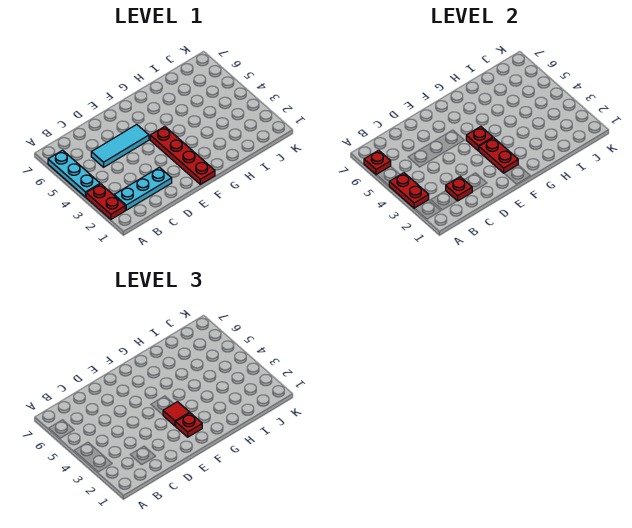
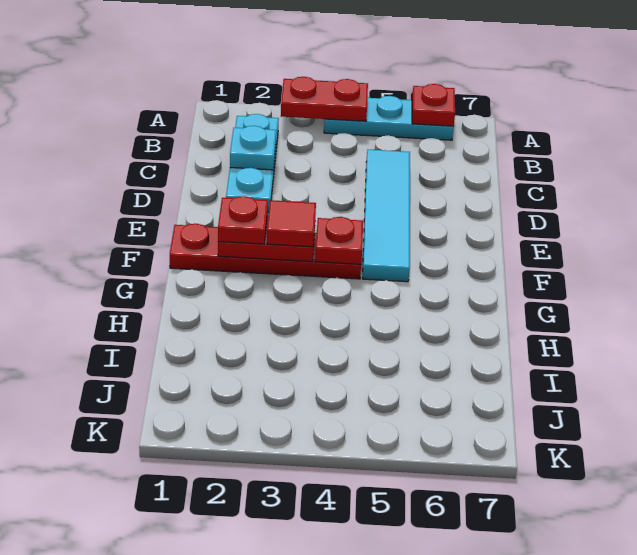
red 1x2 plate [86,184,125,219] -> none
red 1x1 plate [446,177,472,201] -> cyan 1x1 plate [230,126,276,170]
cyan 1x3 tile [91,125,149,167] -> cyan 1x4 tile [363,150,410,282]

